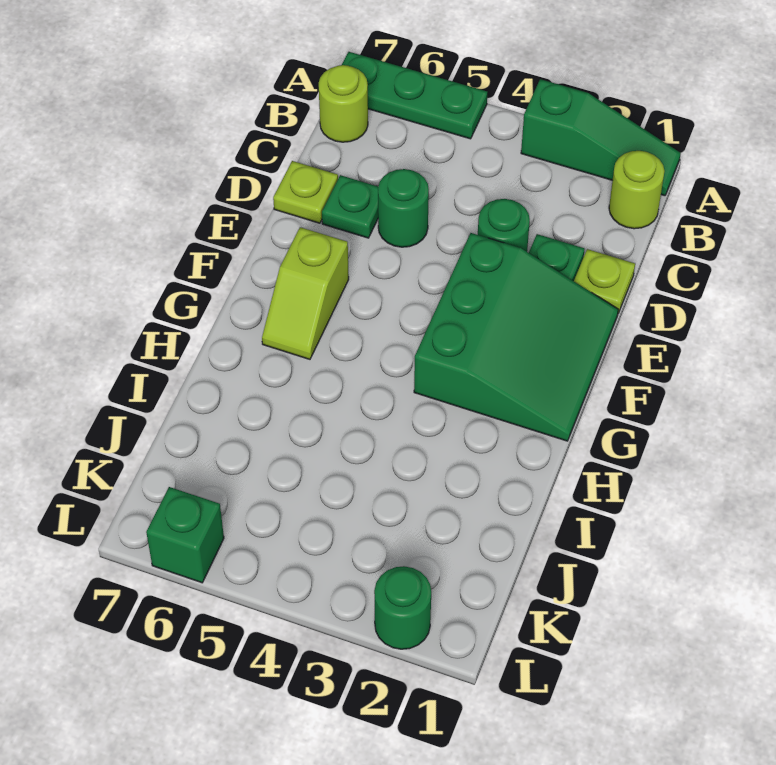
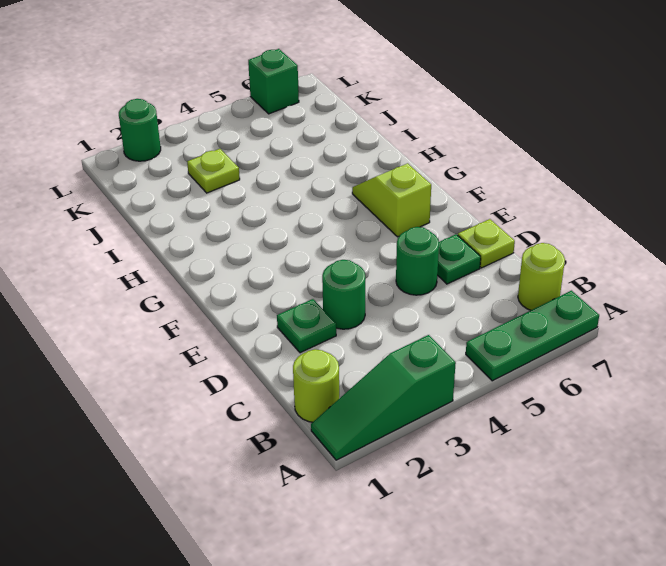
lime 1x1 plate [574,249,635,313] -> lime 1x1 plate moved to [187,149,240,193]
green 3x3 slope [414,233,618,441] -> none

